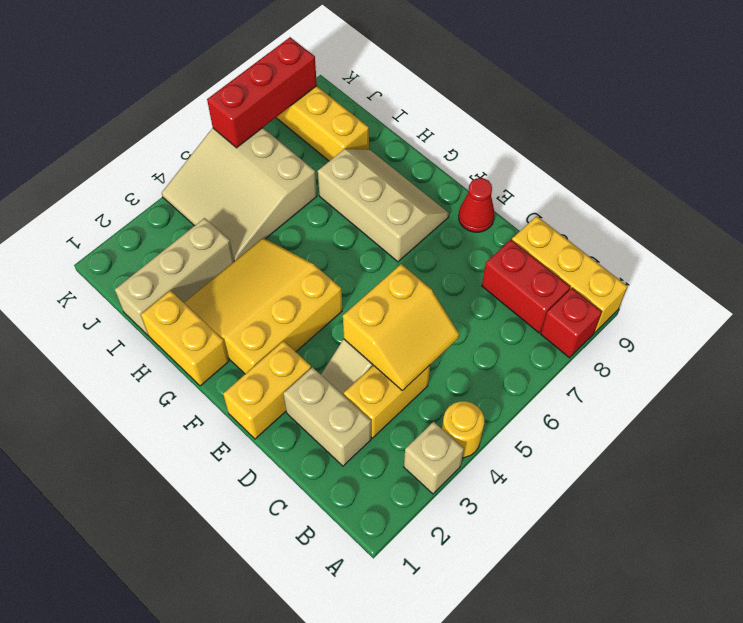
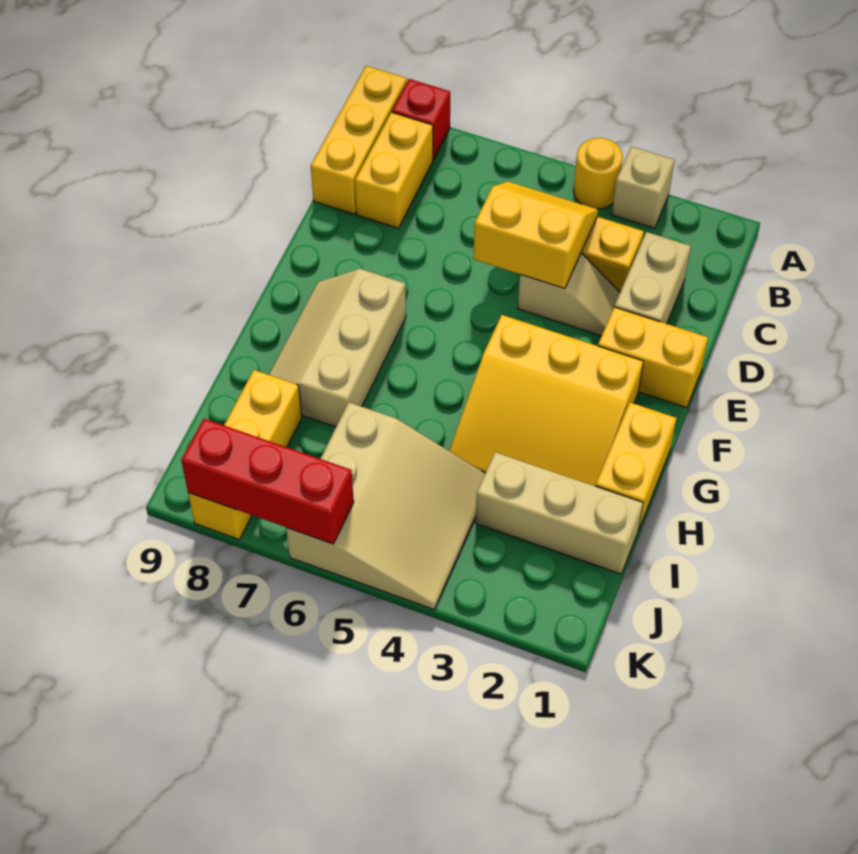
red 1x2 brick [482,240,570,333] -> yellow 1x2 brick [355,112,433,228]
red 1x1 cone [459,178,495,232] -> none

